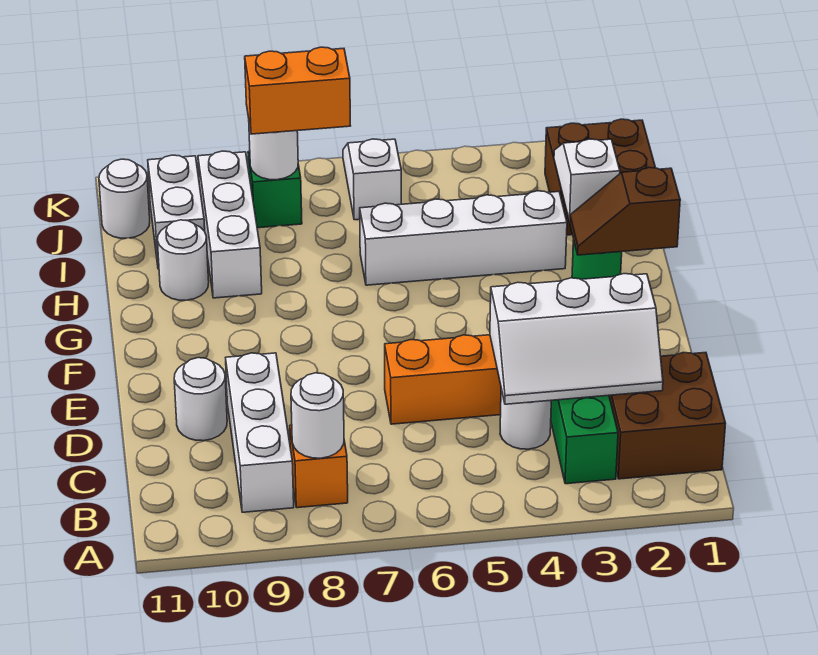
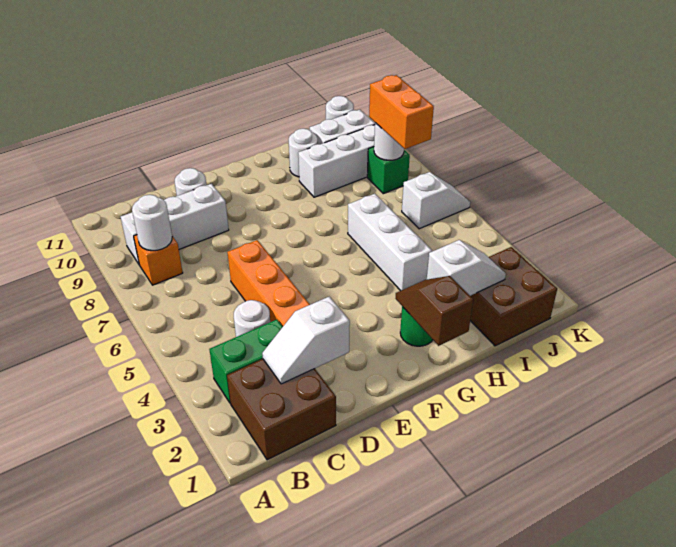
white 2x3 slope [490,274,663,404] -> white 1x2 slope [262,297,350,384]
white 1x4 brick [360,191,567,285] -> white 1x3 brick [348,194,432,291]

